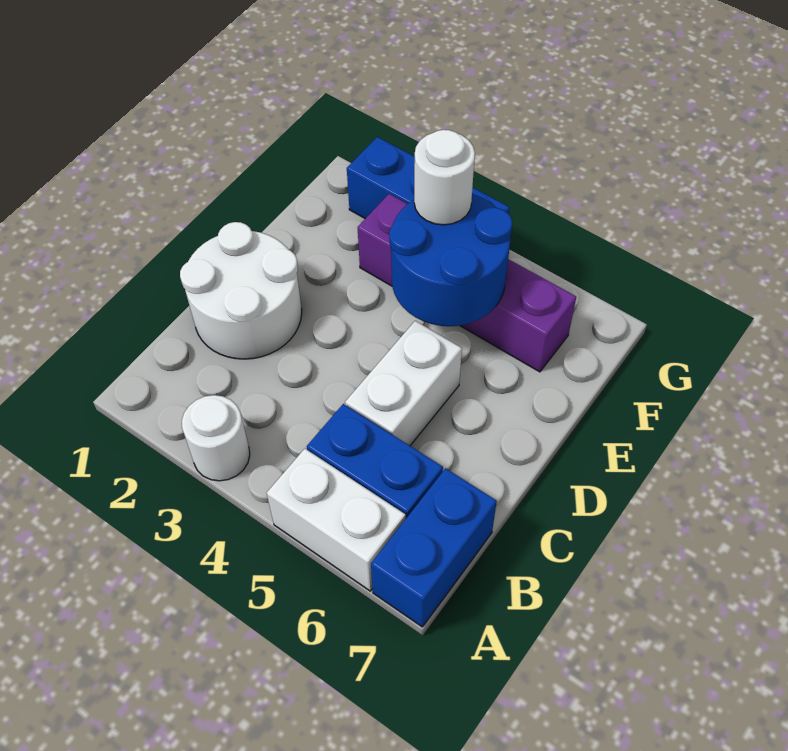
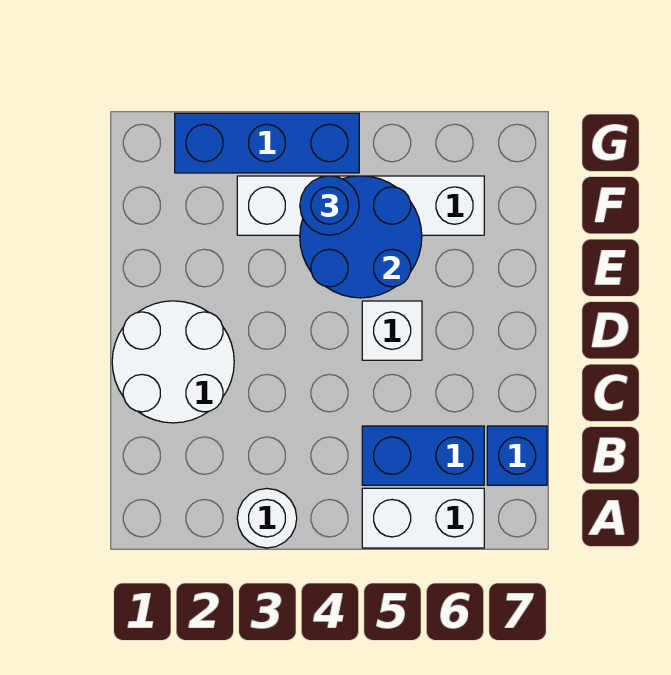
blue 1x2 brick [371,468,497,627] -> blue 1x1 brick [487,426,547,485]
white 1x2 brick [345,321,462,446] -> white 1x1 brick [362,301,422,360]
purple 1x4 brick [358,194,576,372] -> white 1x4 brick [237,176,484,235]
white 1x1 round brick [414,130,475,225] -> blue 1x1 round brick [300,176,359,235]

